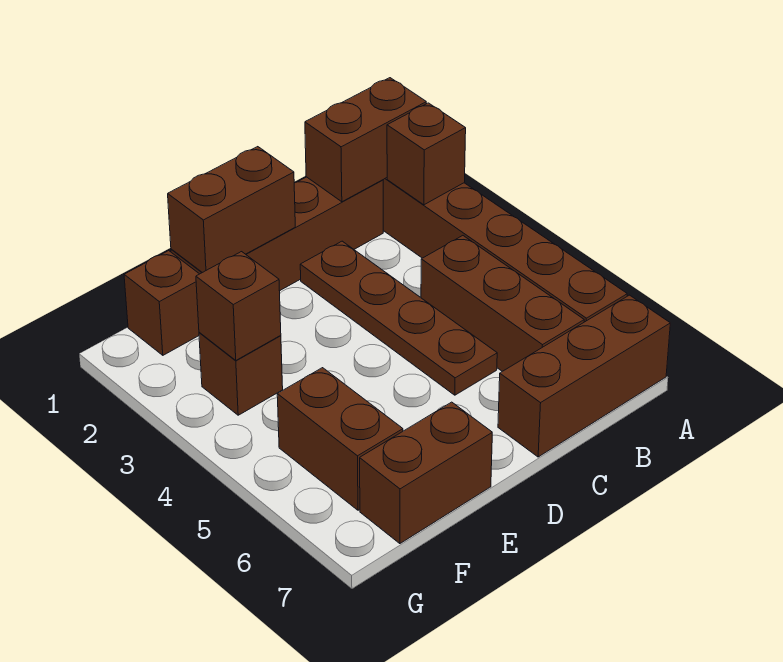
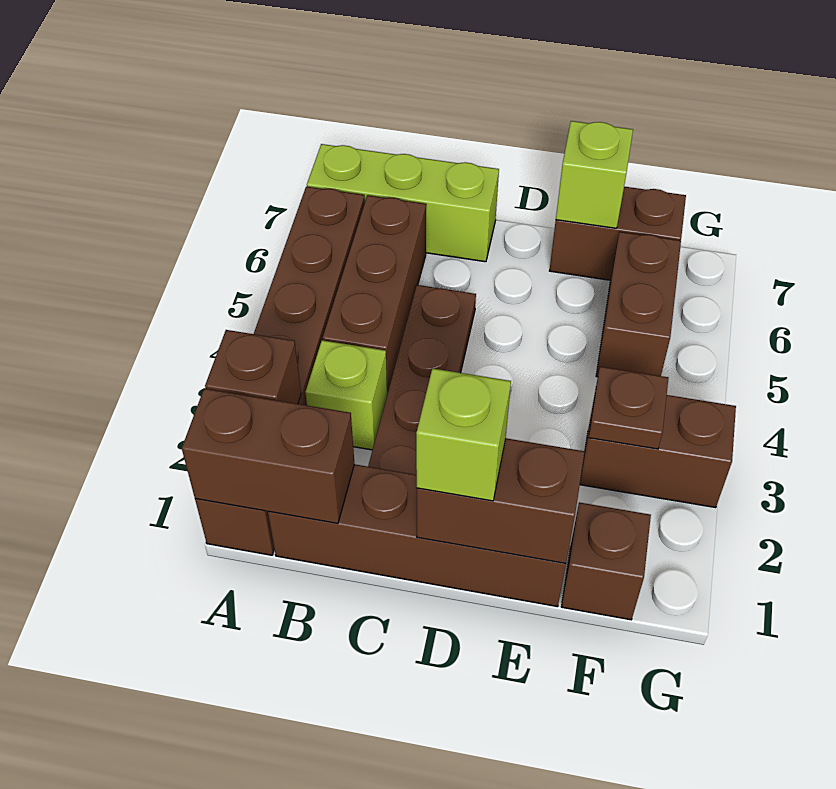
brown 1x3 brick [498,295,670,457] -> lime 1x3 brick [307,144,499,262]
none -> lime 1x1 brick [305,340,387,450]
none -> lime 1x1 brick [416,368,511,501]
none -> lime 1x1 brick [556,121,633,228]
brown 1x1 brick [199,332,283,415] -> brown 1x2 brick [580,390,736,508]
brown 1x1 brick [196,252,281,360] -> brown 1x1 plate [589,367,668,449]

